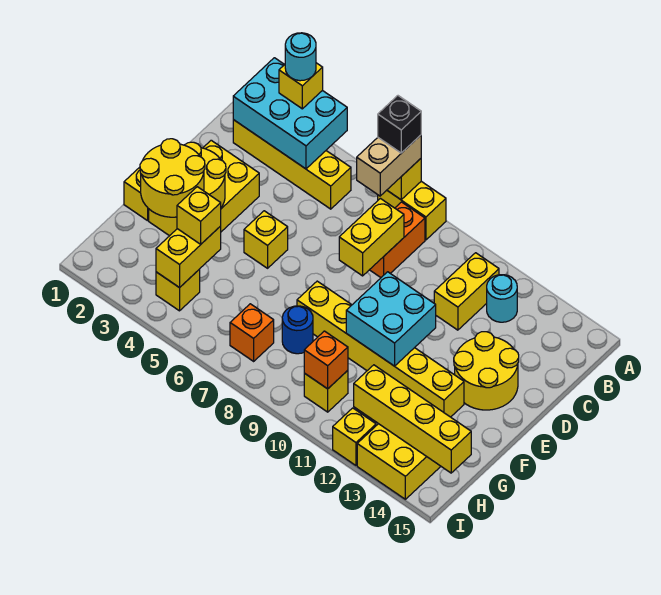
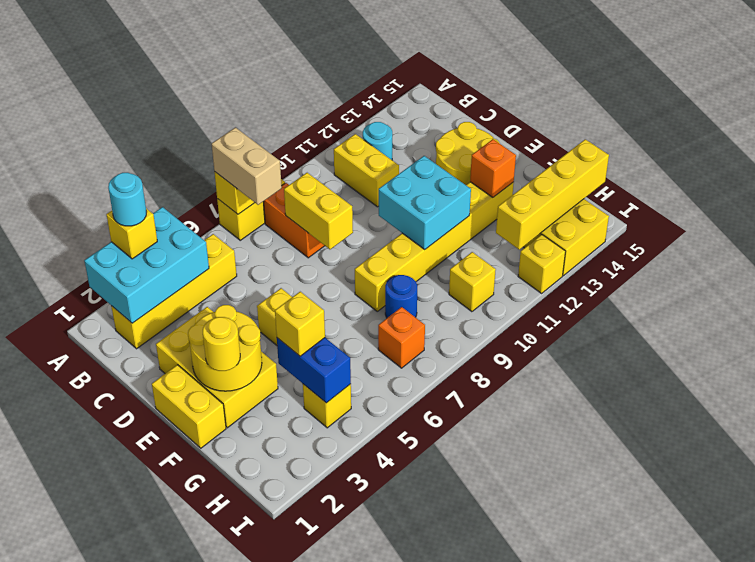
black 1x1 brick [378,96,421,153] -> none
yellow 2x2 round brick [140,139,205,217] -> yellow 1x1 round brick [203,317,240,371]
yellow 1x2 brick [156,226,221,288] -> blue 1x2 brick [277,338,351,403]
orange 1x1 brick [304,331,348,389] -> orange 1x1 brick moved to [470,139,516,197]

